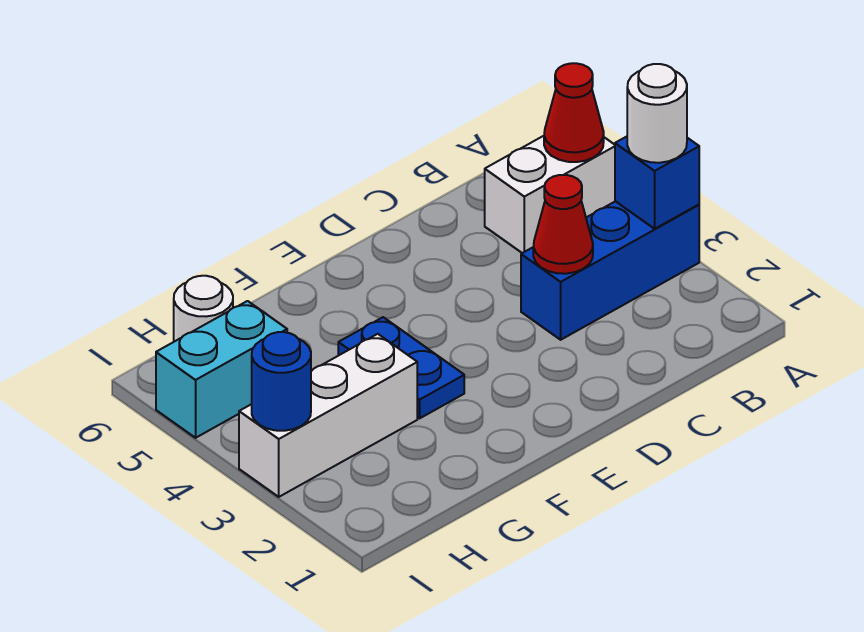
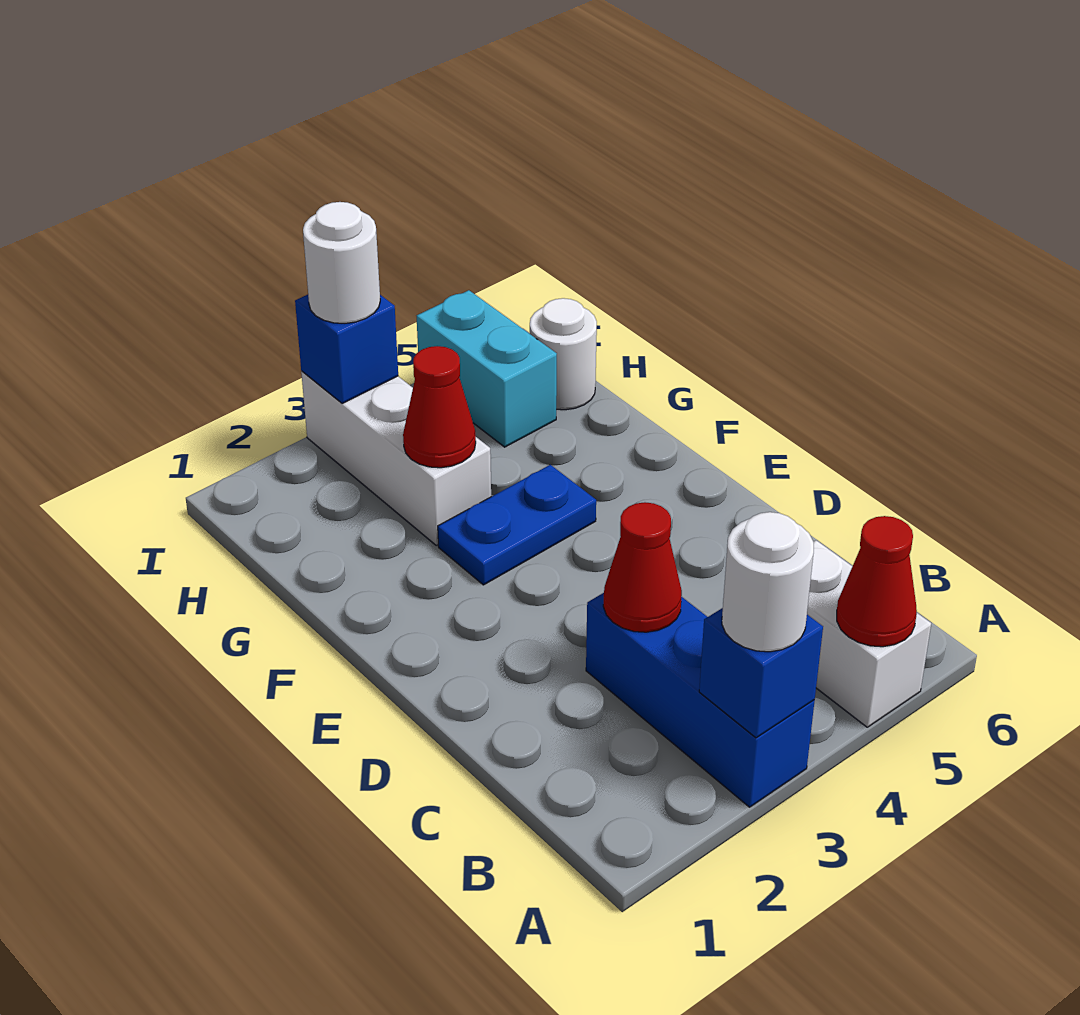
none -> red 1x1 cone [403,346,476,468]
blue 1x1 round brick [252,332,311,431] -> blue 1x1 brick [295,295,398,403]
none -> white 1x1 round brick [303,202,380,323]

